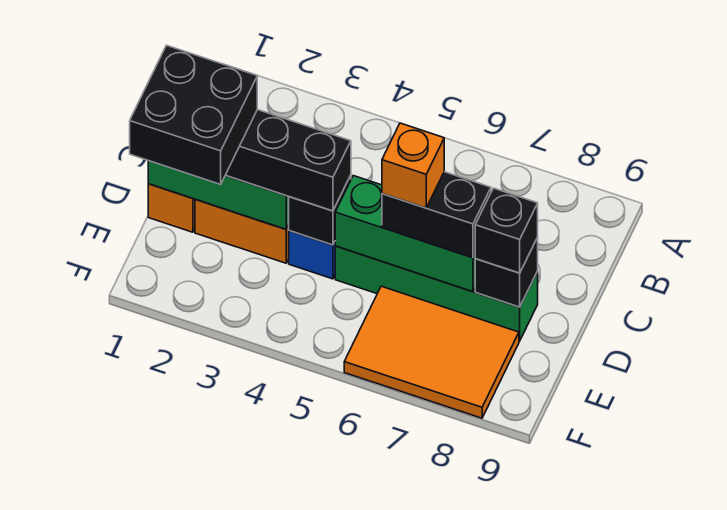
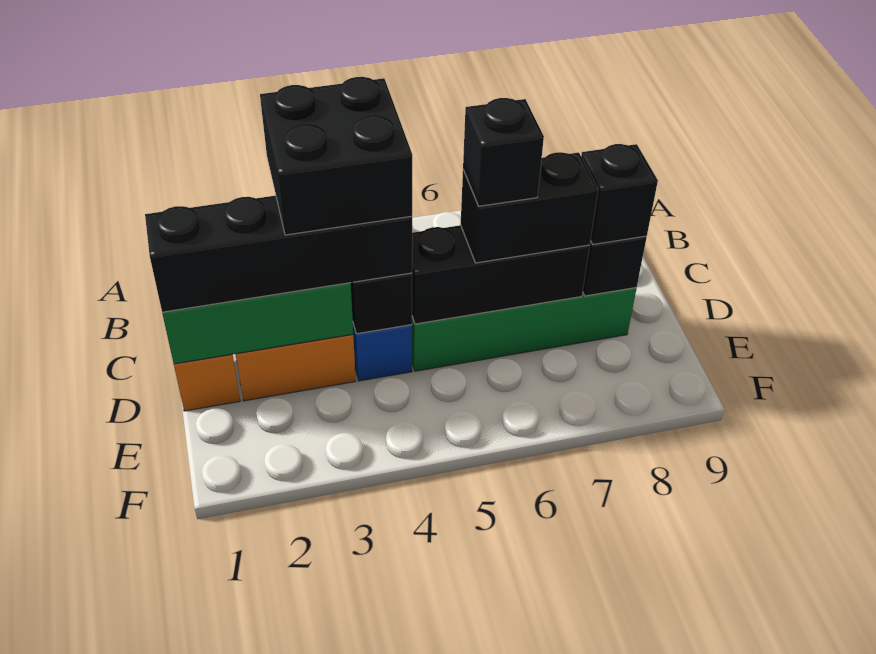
black 2x2 brick [130,45,257,184] -> black 2x2 brick moved to [260,77,412,235]
green 1x3 brick [335,176,475,291] -> black 1x3 brick [412,225,590,324]
orange 1x1 brick [382,123,444,208] -> black 1x1 brick [463,98,544,206]
orange 2x3 tile [344,286,519,418] -> none

